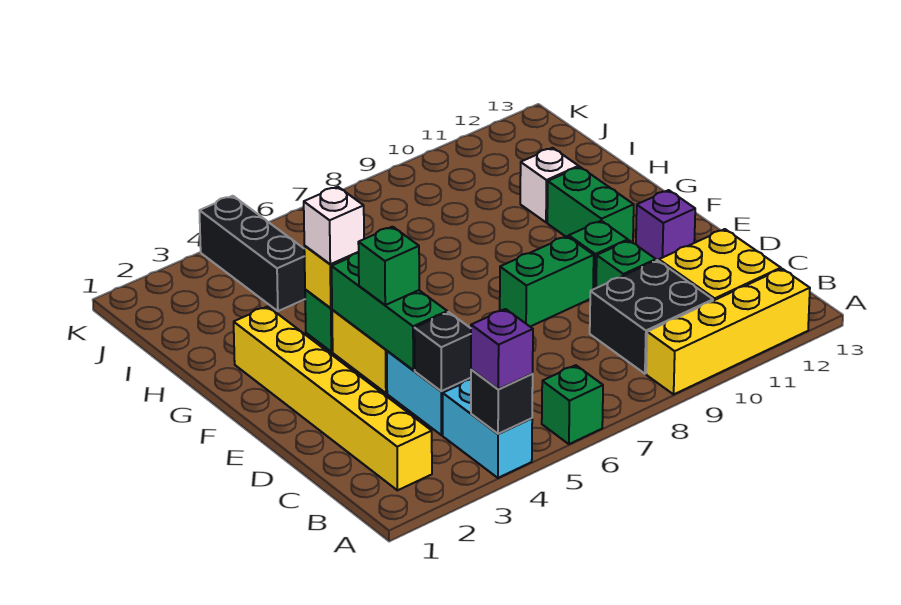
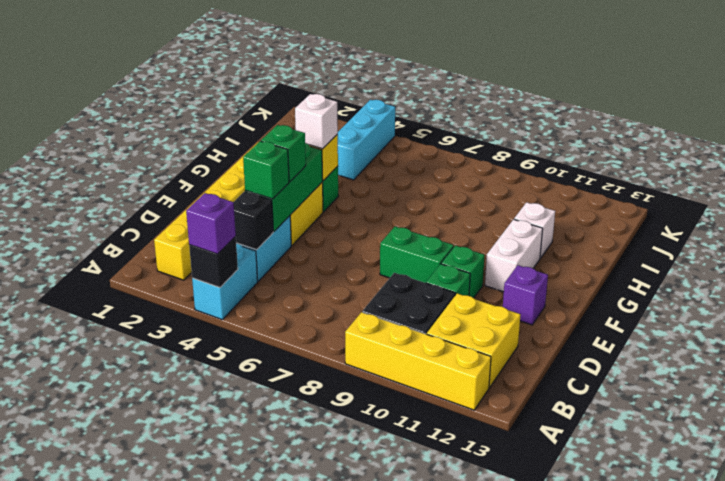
green 1x1 brick [542,365,603,444] -> green 1x1 brick moved to [243,141,289,199]
green 1x2 brick [547,167,634,243] -> white 1x2 brick [485,219,543,292]
black 1x3 brick [199,196,305,311] -> cyan 1x3 brick [337,100,395,180]

